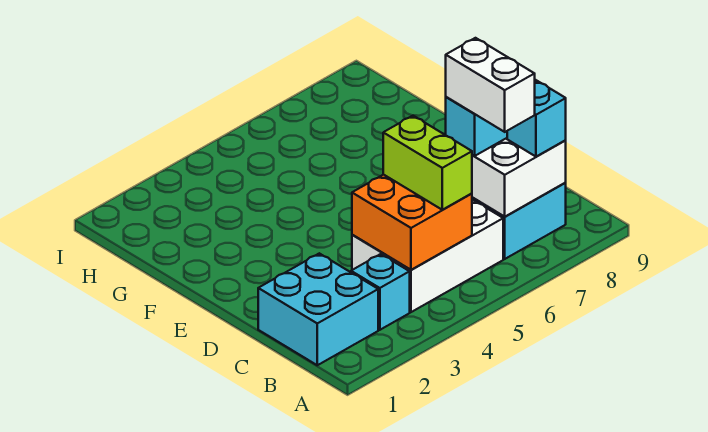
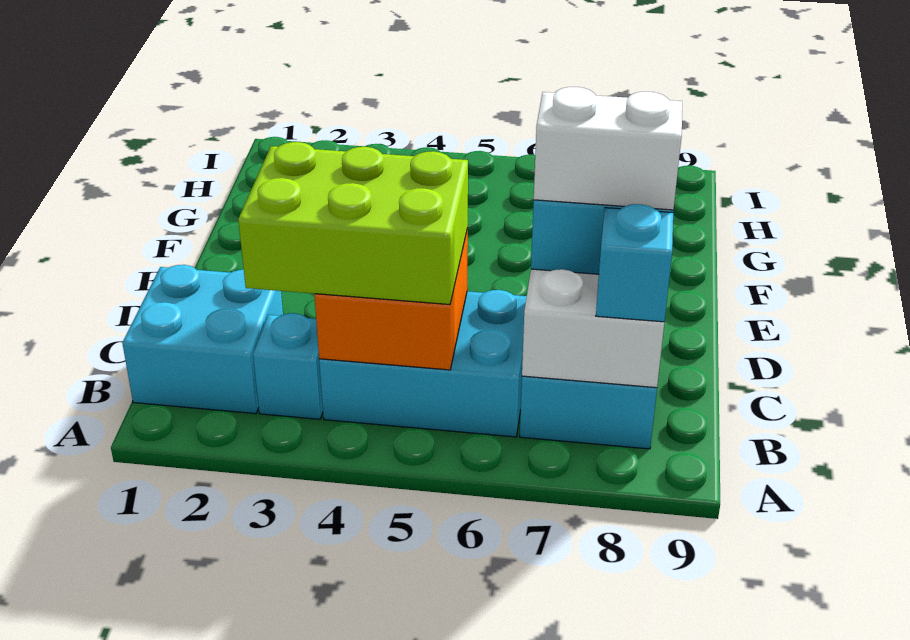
white 2x3 brick [352,200,503,312] -> cyan 2x3 brick [319,290,527,437]
lime 1x2 brick [383,116,472,210] -> lime 2x3 brick [238,142,468,305]
white 1x2 brick [446,38,535,132] -> white 1x2 brick turned to [534,87,682,210]

